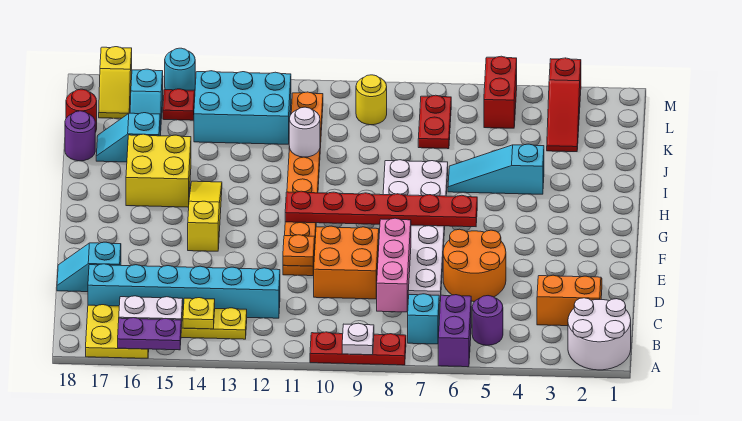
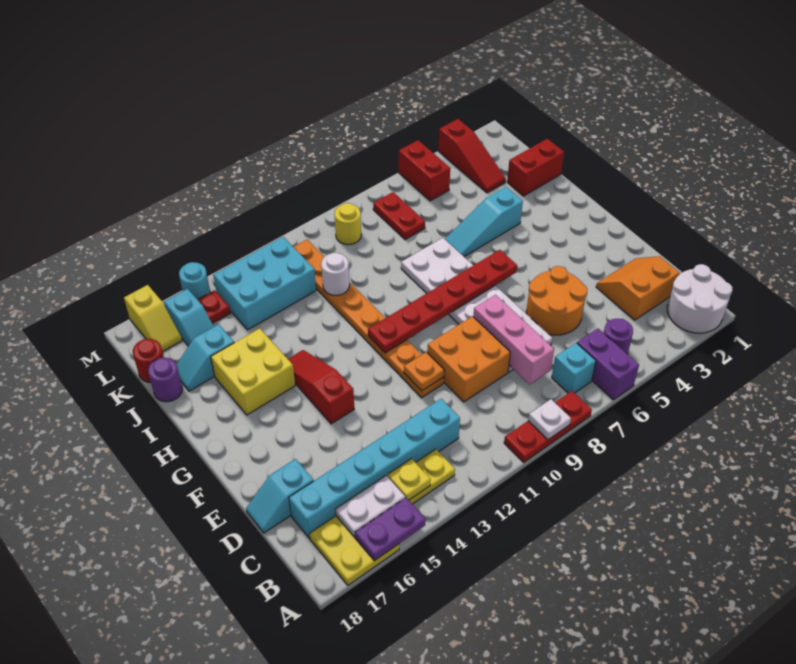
yellow 1x3 slope [188,181,222,251] -> red 1x3 slope [288,350,354,424]
none -> red 1x2 brick [507,139,564,196]

